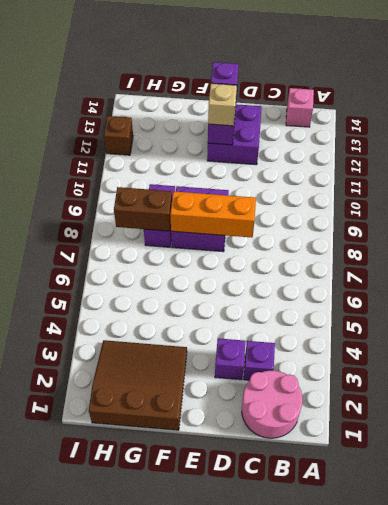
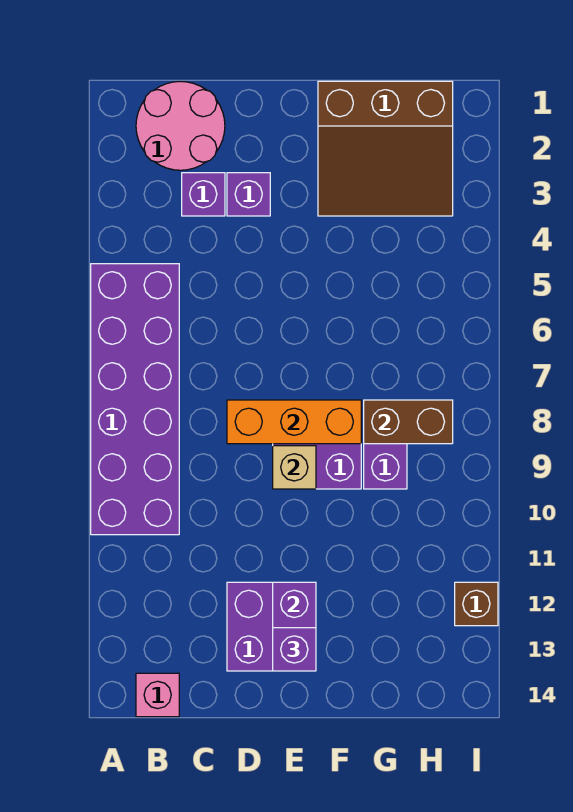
none -> purple 2x6 brick [91,264,179,535]
tan 1x1 brick [208,83,237,126] -> tan 1x1 brick moved to [273,446,316,489]

